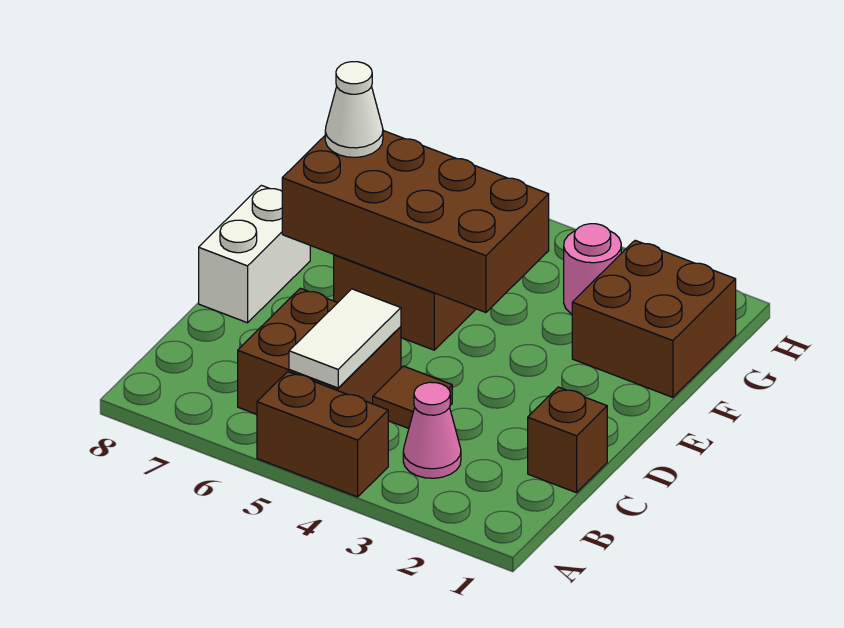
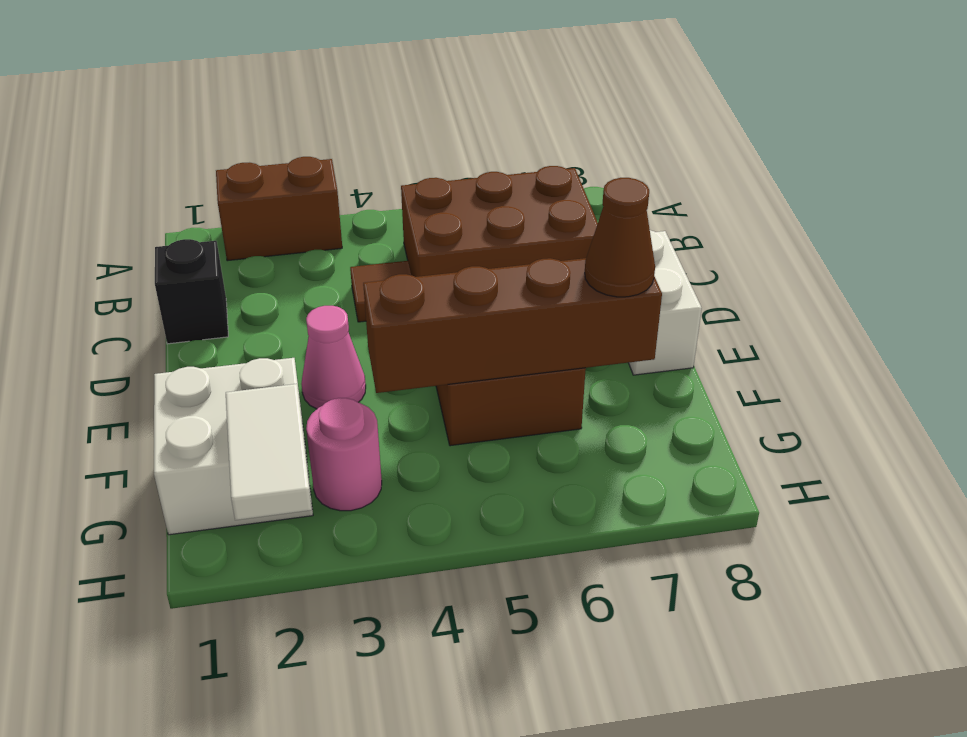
brown 1x2 brick [257,372,388,497] -> brown 1x2 brick moved to [216,157,342,261]
pink 1x1 cone [403,382,461,478] -> pink 1x1 cone moved to [301,306,366,409]
brown 2x2 brick [238,288,401,414] -> brown 2x3 brick [401,166,598,277]
white 1x2 tile [289,289,401,388] -> white 1x2 tile moved to [226,384,312,520]
brown 1x1 brick [528,387,607,493] -> black 1x1 brick [155,239,228,344]
brown 2x4 brick [282,131,549,312] -> brown 1x4 brick [363,258,662,393]
brown 2x2 brick [572,240,736,397] -> white 2x2 brick [154,358,313,535]
white 1x1 cone [325,62,383,157] -> brown 1x1 cone [585,178,655,297]

